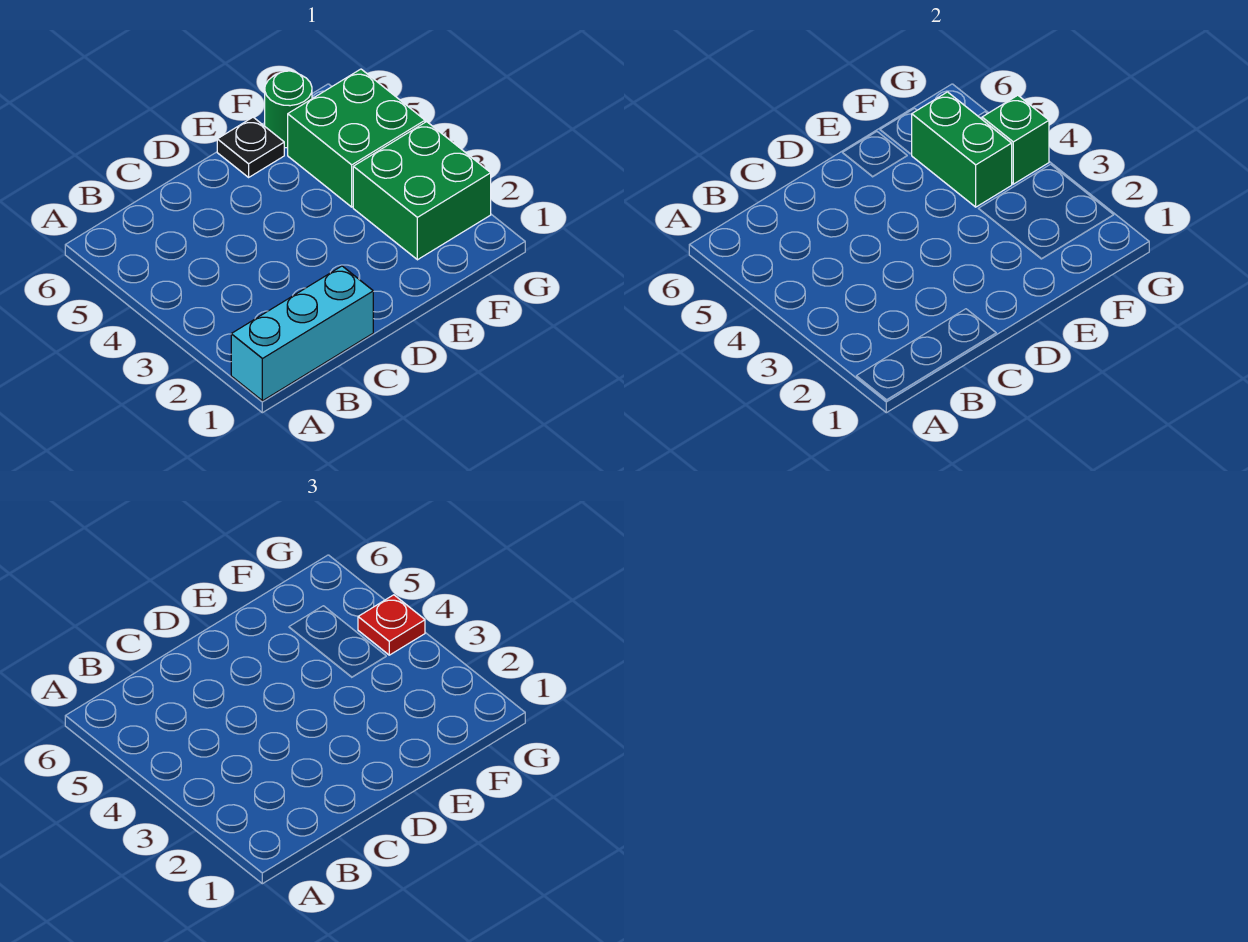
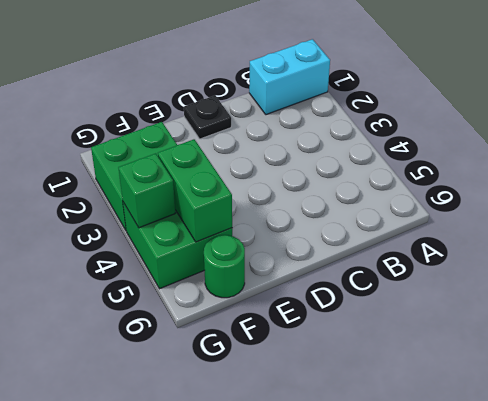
cyan 1x3 brick [231,266,373,401] -> cyan 1x2 brick [249,39,330,115]
black 1x1 plate [217,117,284,177] -> black 1x1 plate moved to [184,96,231,139]
red 1x1 plate [358,595,425,655] -> none

